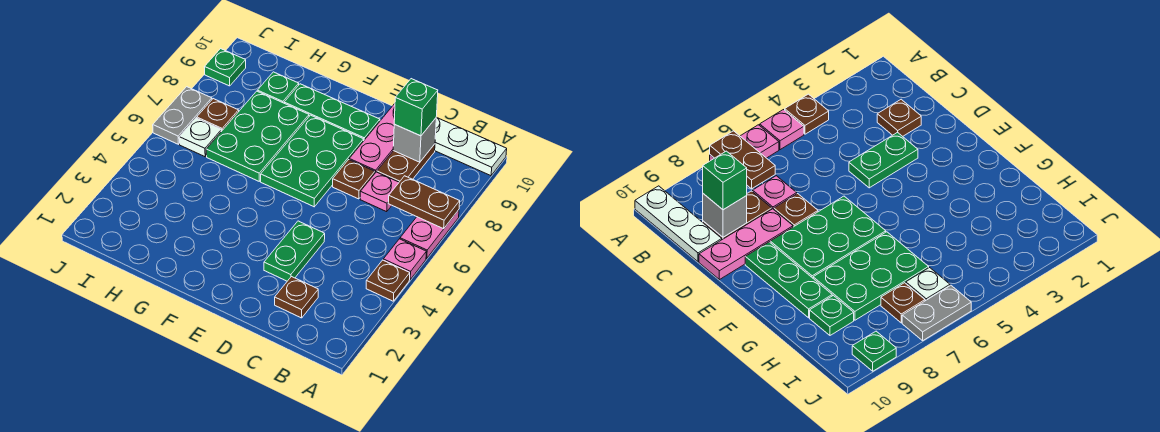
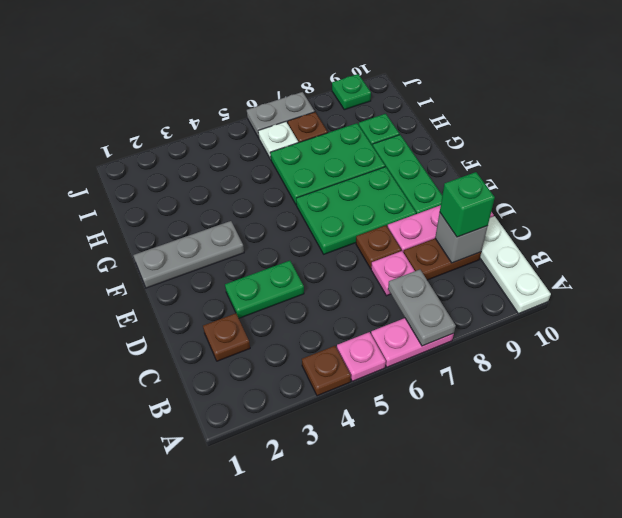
brown 1x2 plate [388,176,460,229] -> grey 1x2 plate [388,270,456,346]
none -> grey 1x3 plate [133,221,244,288]

